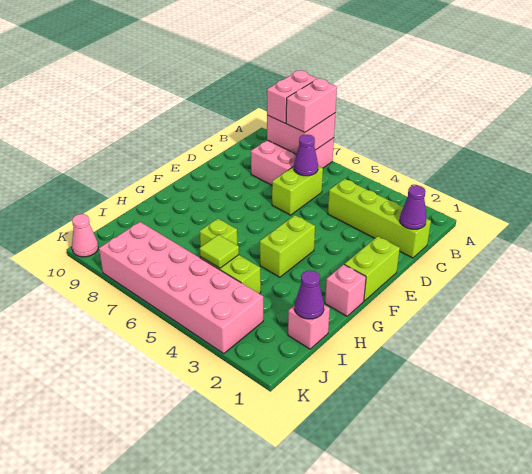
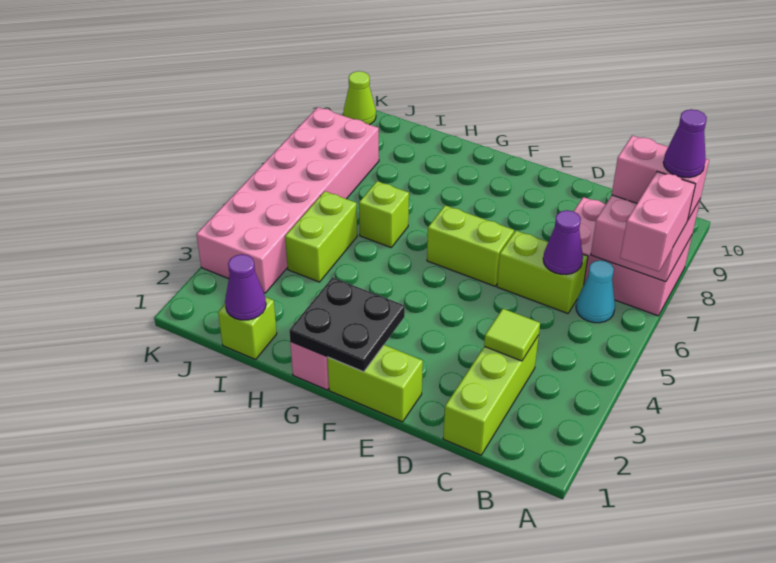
pink 1x2 brick [286,79,337,133] -> pink 1x2 brick turned to [620,172,695,272]
none -> cyan 1x1 cone [576,260,615,323]
lime 1x4 brick [328,179,431,258] -> lime 1x3 brick [443,335,539,455]
purple 1x1 cone [400,185,427,229] -> purple 1x1 cone moved to [663,109,707,178]
none -> black 2x2 plate [289,277,405,372]
lime 1x2 brick [260,215,315,277] -> lime 1x2 brick moved to [427,205,514,286]
pink 1x1 brick [288,305,330,349] -> lime 1x1 brick [218,297,277,360]
lime 1x1 tile [200,235,239,268] -> lime 1x1 tile moved to [484,309,540,361]
pink 1x1 cone [72,214,98,257] -> lime 1x1 cone [344,71,376,125]

